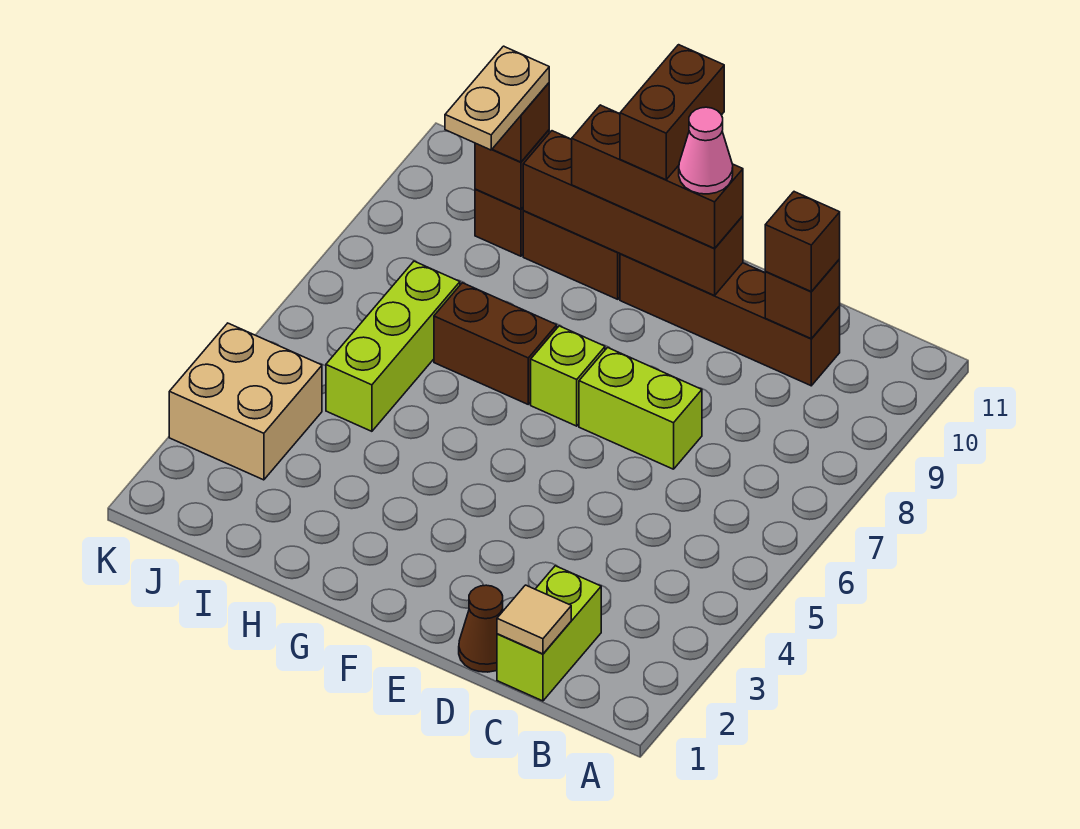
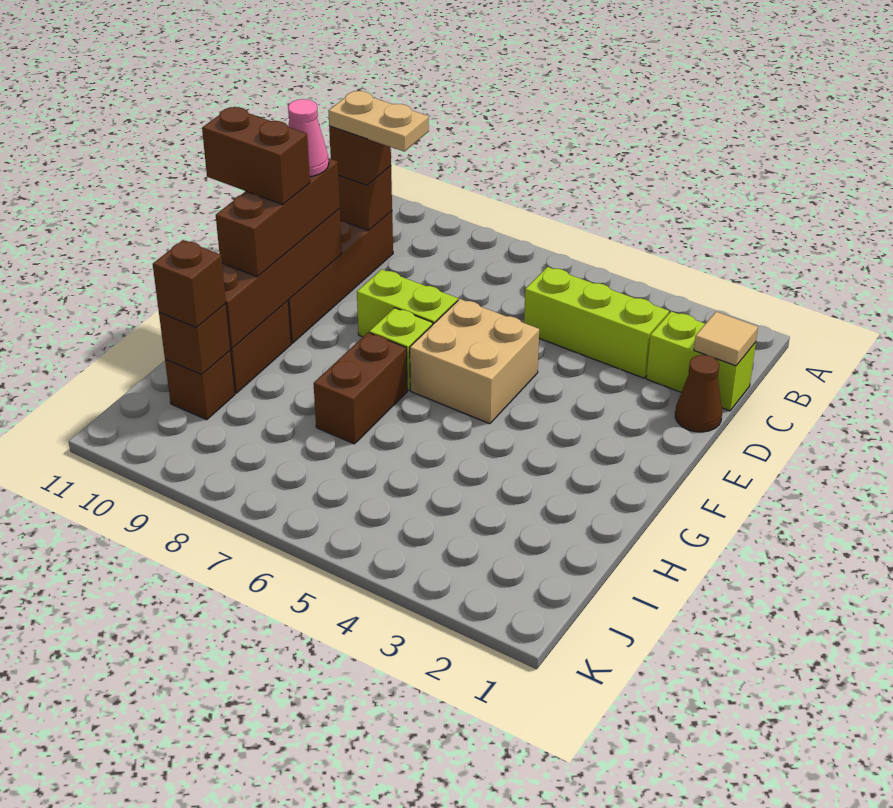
lime 1x2 brick [579,348,702,469] -> lime 1x2 brick turned to [357,269,458,337]
lime 1x3 brick [326,261,460,431] -> lime 1x3 brick moved to [524,267,669,378]
tan 1x2 plate [445,46,549,150] -> tan 1x2 plate moved to [328,91,429,151]
tan 2x2 brick [169,323,322,480] -> tan 2x2 brick moved to [410,299,539,424]

